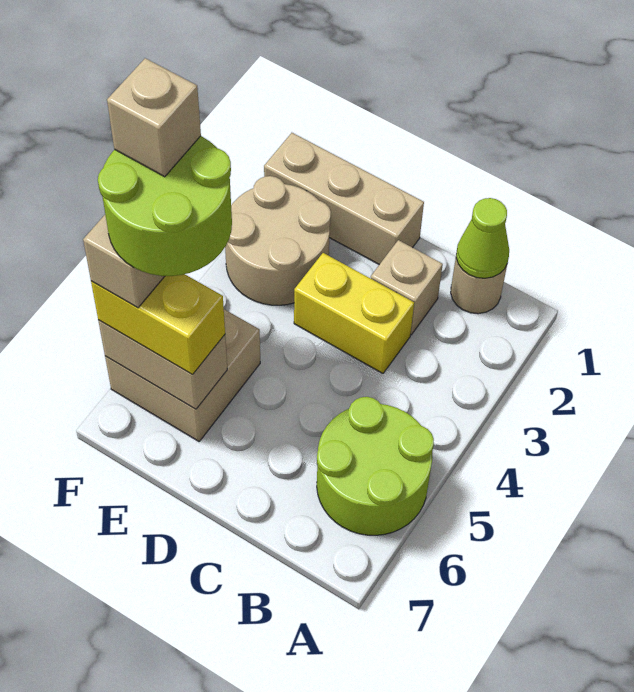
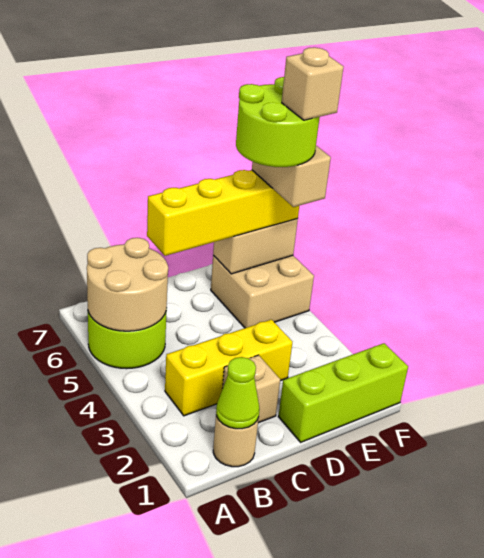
yellow 1x2 brick [294,253,414,373] -> yellow 1x3 brick [165,320,292,416]
tan 1x3 brick [264,133,424,265] -> lime 1x3 brick [278,343,408,442]
tan 2x2 round brick [225,176,331,305] -> tan 2x2 round brick moved to [87,238,168,331]
yellow 1x2 brick [91,274,225,374] -> yellow 1x4 brick [147,170,299,256]

